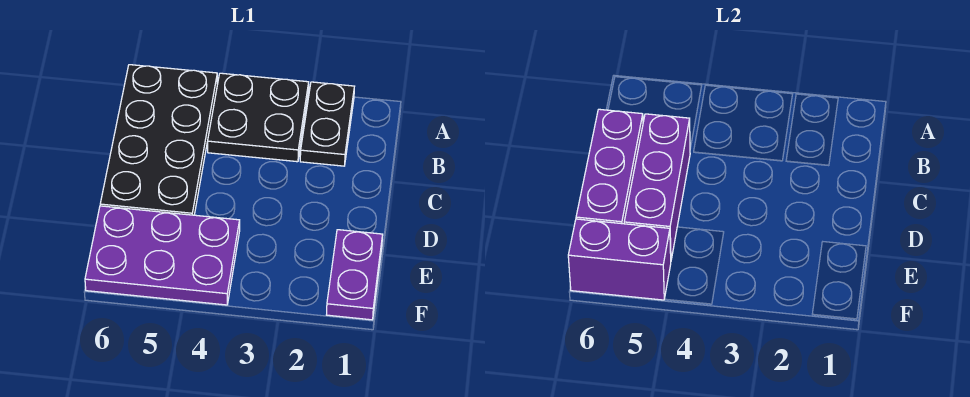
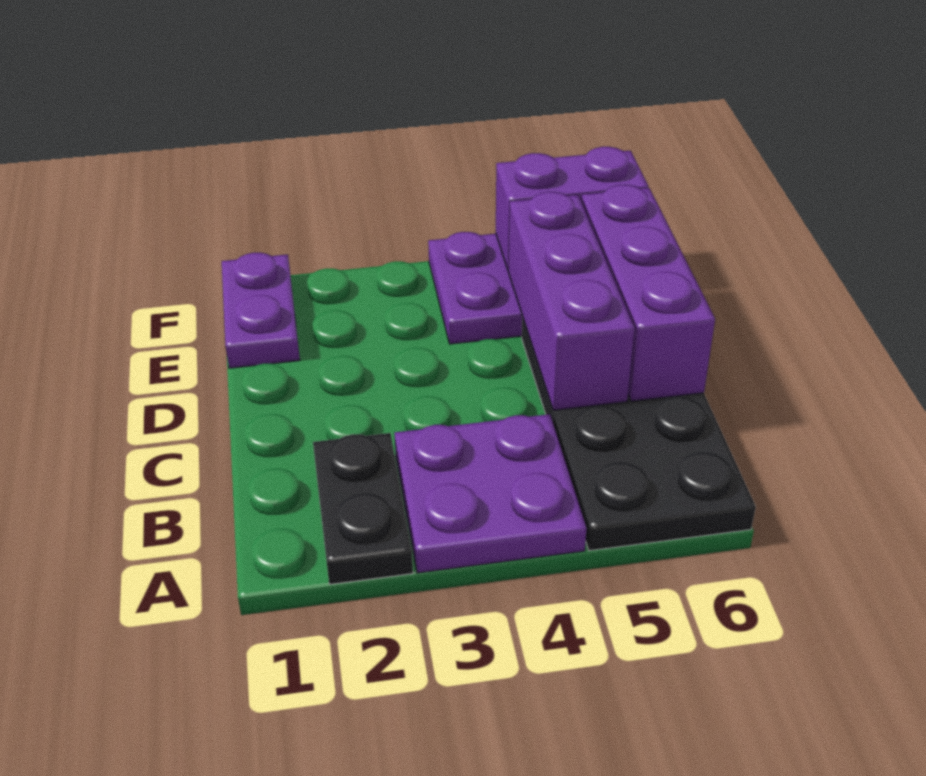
black 2x2 plate [208,73,309,162] -> purple 2x2 plate [394,414,587,573]

